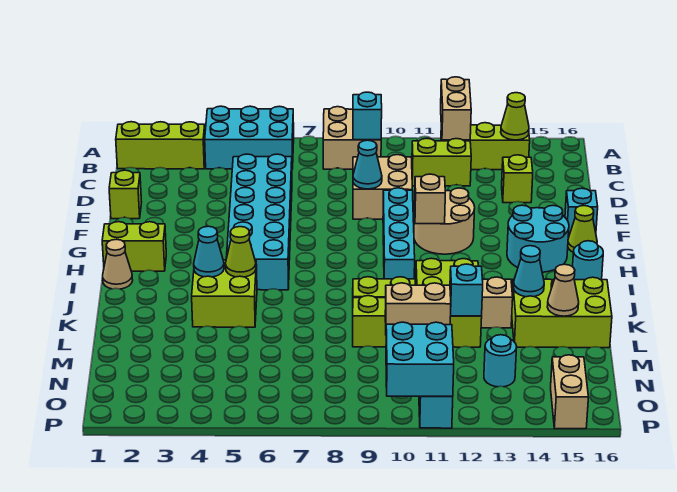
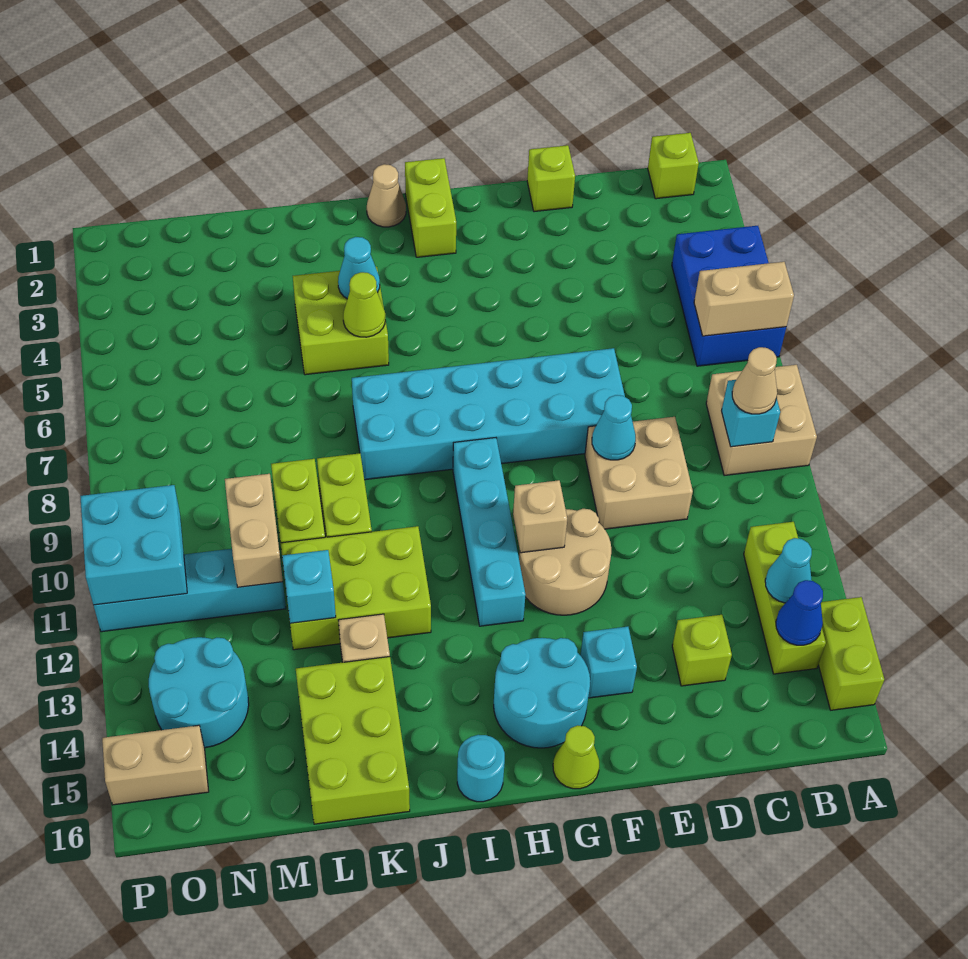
cyan 2x3 brick [205,106,294,169] -> blue 2x3 brick [672,226,786,366]
tan 1x2 brick [441,77,471,140] -> tan 1x2 brick moved to [694,262,794,336]
lime 1x3 brick [116,122,205,169] -> lime 1x1 brick [648,133,699,199]
lime 1x1 cone [501,93,529,140] -> blue 1x1 cone [776,580,823,645]
lime 1x2 brick [412,138,471,186] -> lime 1x2 brick moved to [818,597,884,710]
cyan 2x6 brick [226,154,292,290] -> cyan 2x6 brick moved to [352,348,625,480]
cyan 1x4 brick [383,188,415,279] -> cyan 1x4 brick turned to [453,438,526,626]
cyan 1x1 brick [565,188,598,237] -> cyan 1x1 brick moved to [580,627,637,698]
cyan 1x1 cone [513,246,544,297] -> cyan 1x1 cone moved to [765,538,812,603]
tan 1x1 cone [547,264,579,316] -> tan 1x1 cone moved to [732,347,777,414]
cyan 1x1 round brick [484,335,517,387] -> cyan 2x2 round brick [149,637,249,748]

